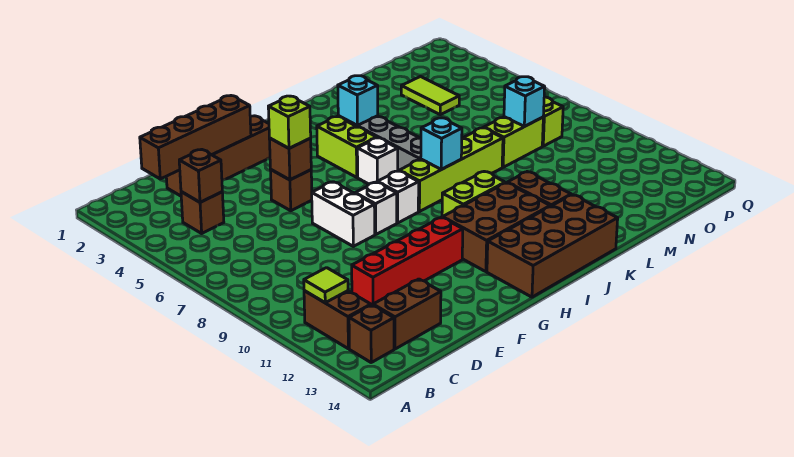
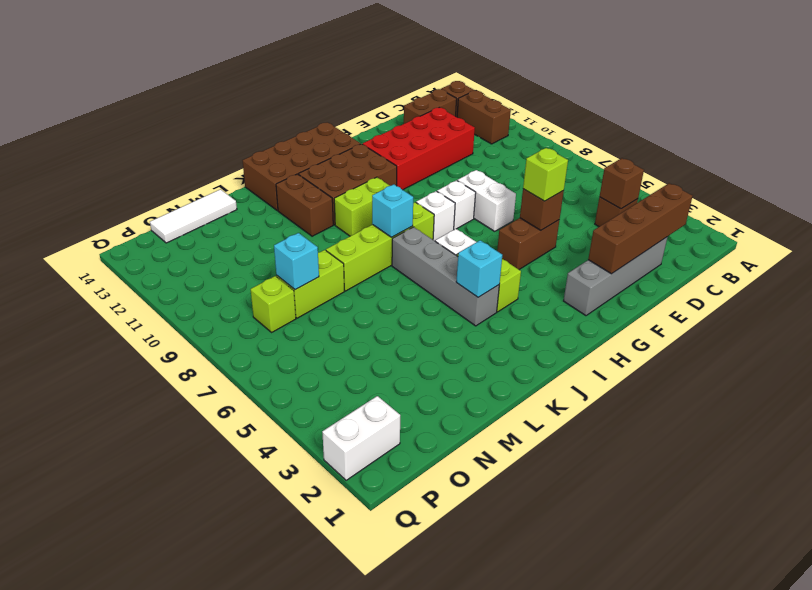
lime 1x1 tile [304,268,348,303] -> none
brown 1x4 brick [166,116,270,196] -> grey 1x4 brick [564,237,667,316]
red 1x4 brick [352,217,463,305] -> red 2x4 brick [363,108,475,190]
brown 1x1 brick [271,170,312,211] -> brown 1x2 brick [497,218,559,269]
none -> white 1x3 tile [150,189,237,243]
lime 1x2 tile [401,77,459,115] -> none
none -> white 1x2 brick [322,396,400,480]

